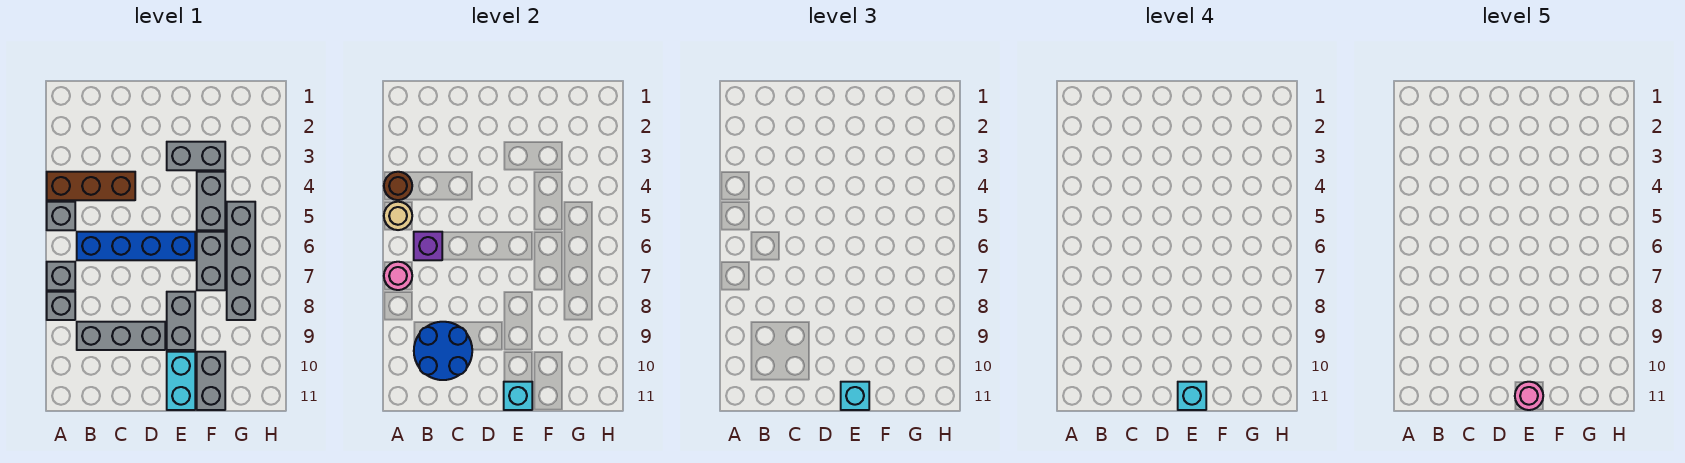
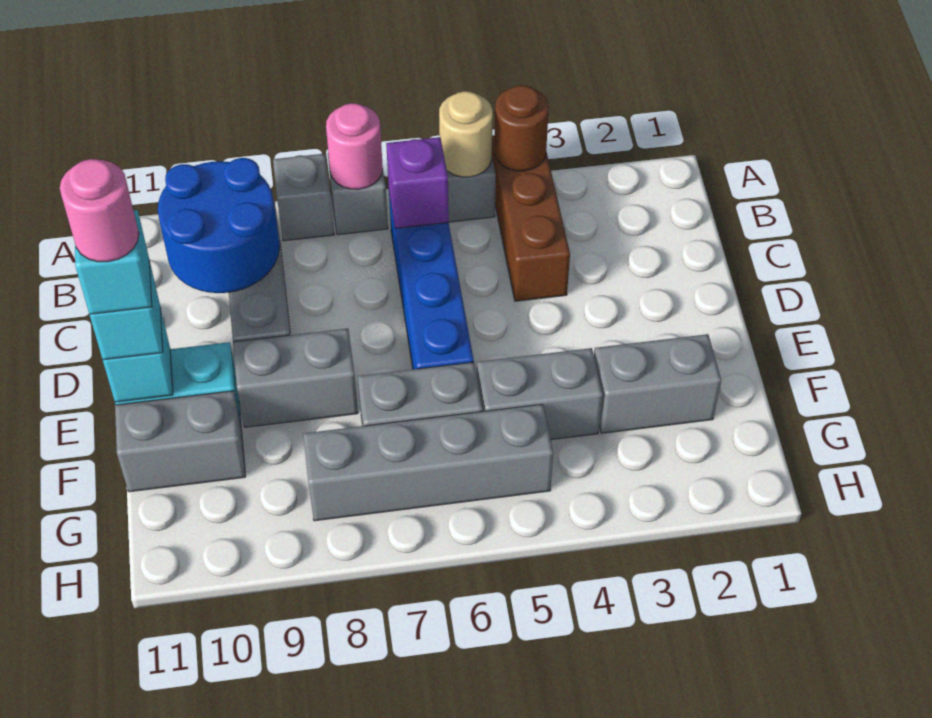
grey 1x2 brick [167,142,225,170] -> grey 1x2 brick turned to [594,334,721,433]

